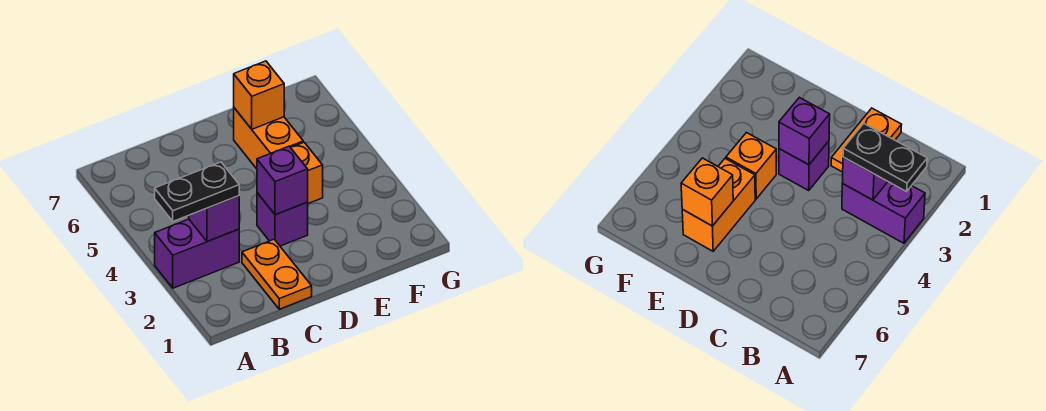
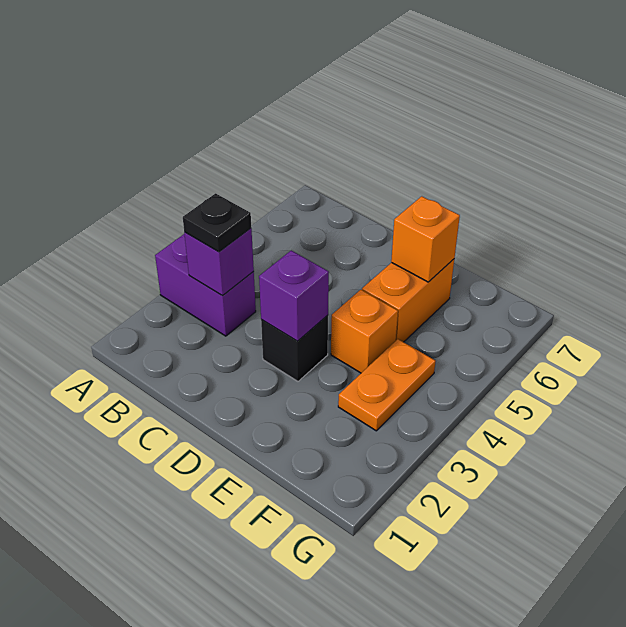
black 1x2 plate [155,162,239,221] -> black 1x1 plate [183,193,251,252]
orange 1x2 plate [242,239,312,309] -> orange 1x2 plate moved to [338,339,436,431]
purple 1x1 brick [257,193,308,246] -> black 1x1 brick [261,315,328,381]

